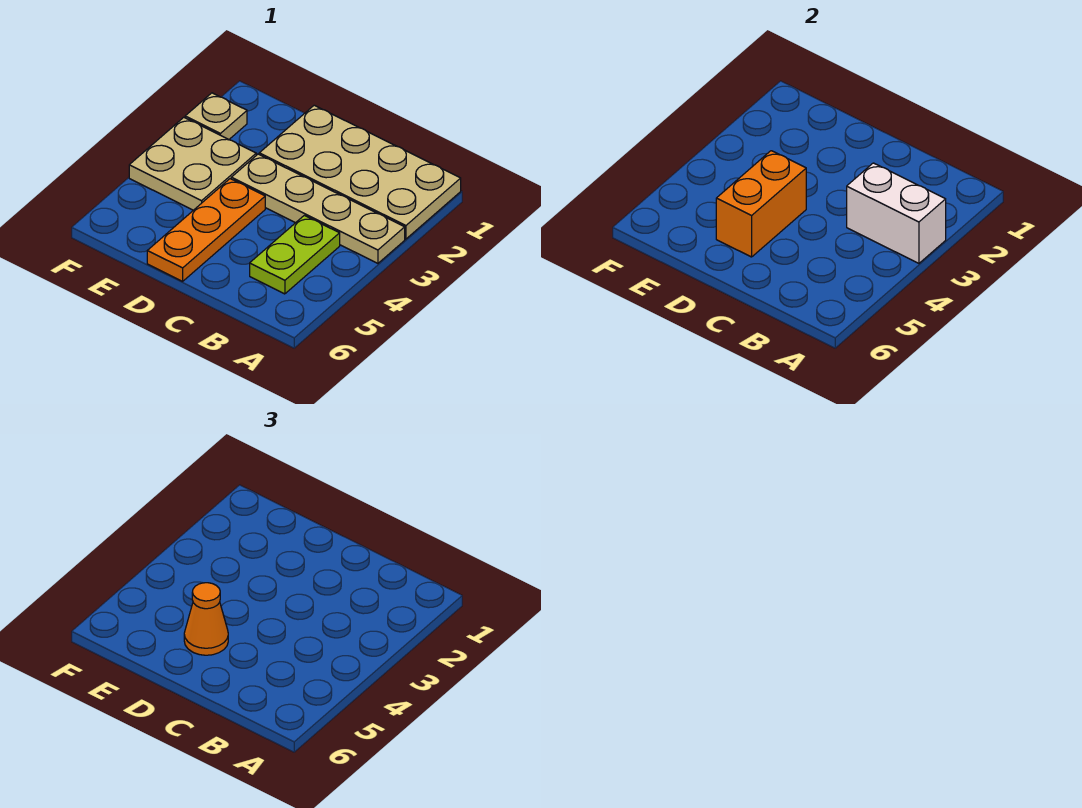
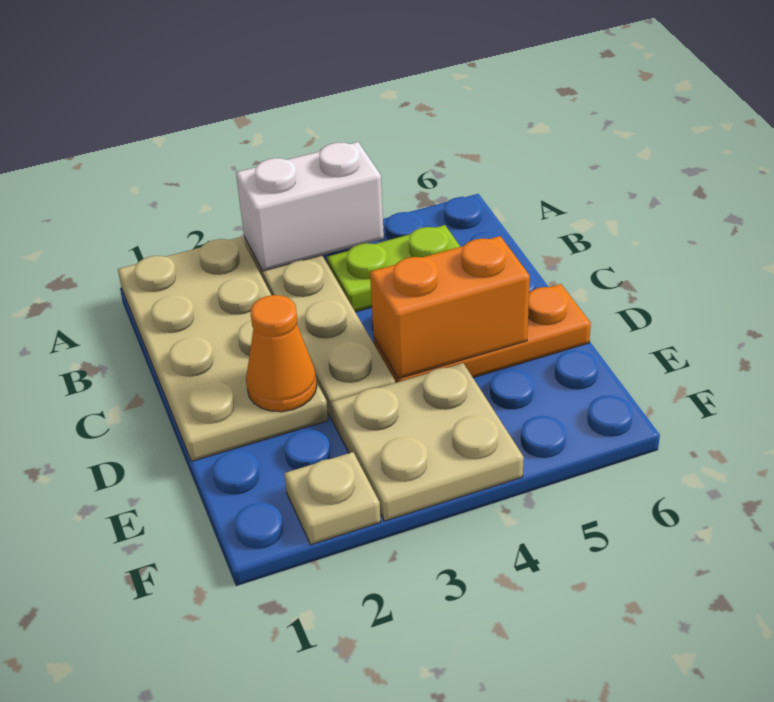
white 1x2 brick [847,163,946,263] -> white 1x2 brick turned to [236,142,384,271]
orange 1x1 cone [184,583,228,655] -> orange 1x1 cone moved to [246,295,317,412]

